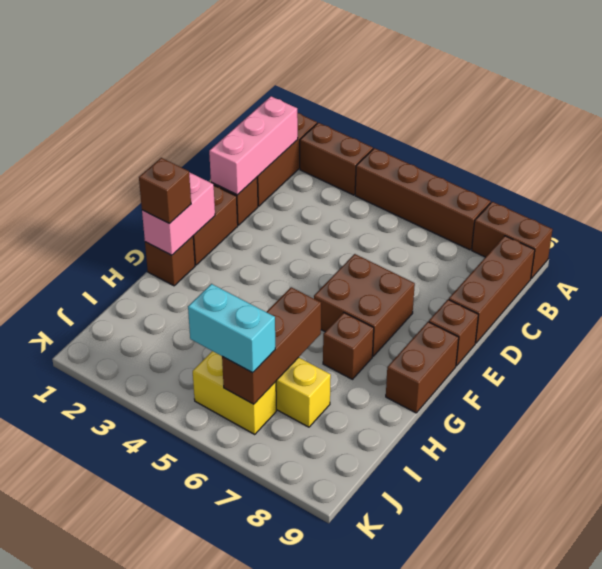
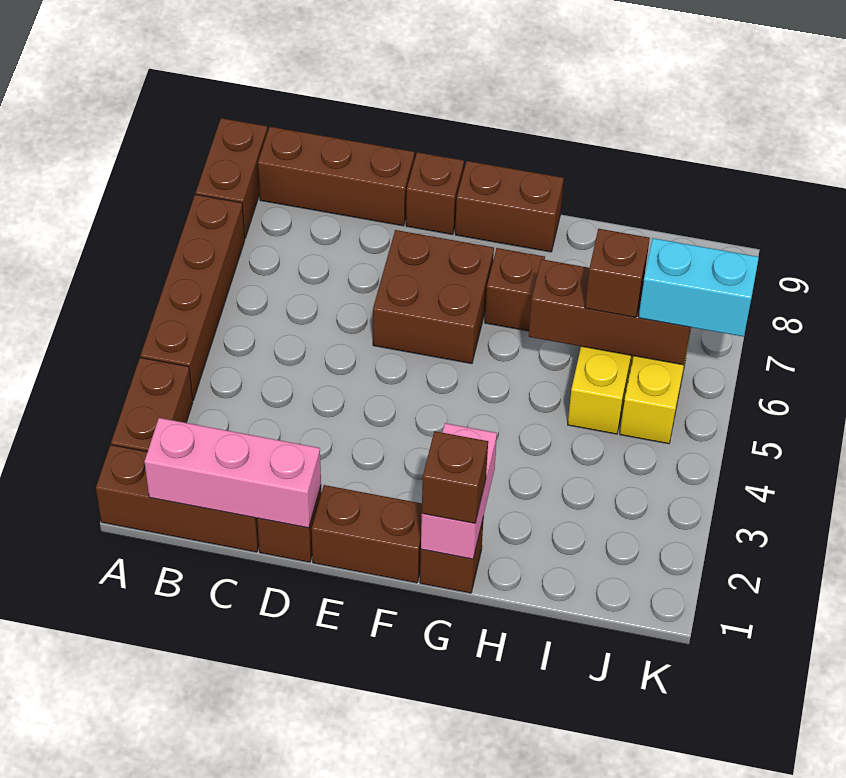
pink 1x2 brick [142,172,215,255] -> pink 1x2 brick turned to [421,423,497,559]
none -> brown 1x1 brick [585,229,650,317]
cyan 1x2 brick [188,284,275,373] -> cyan 1x2 brick turned to [639,238,759,337]

